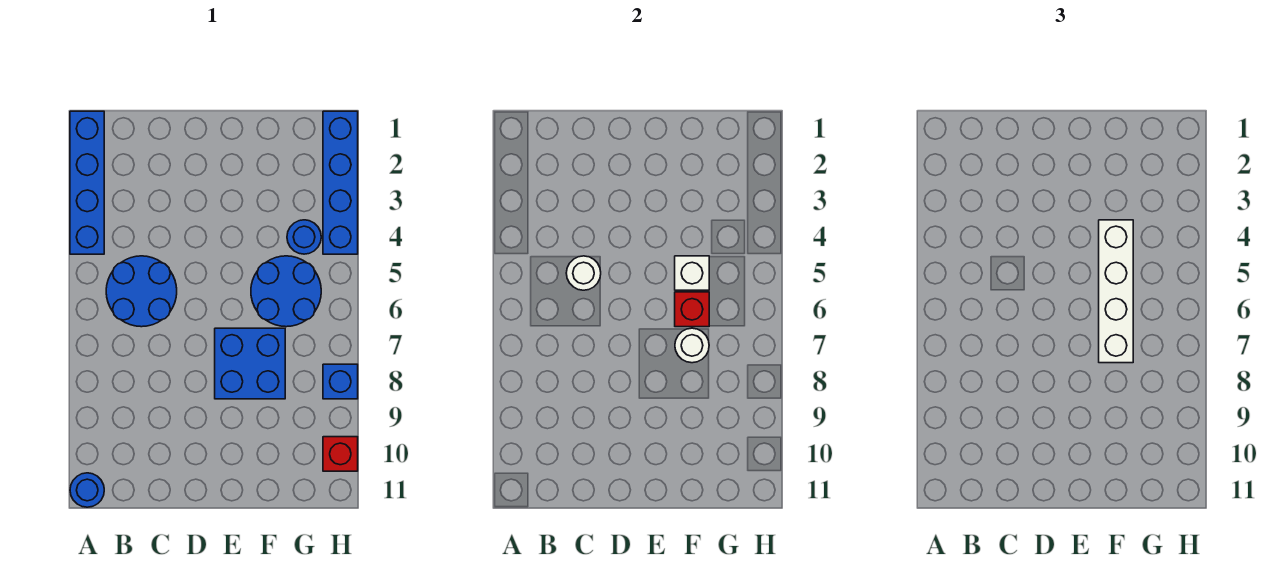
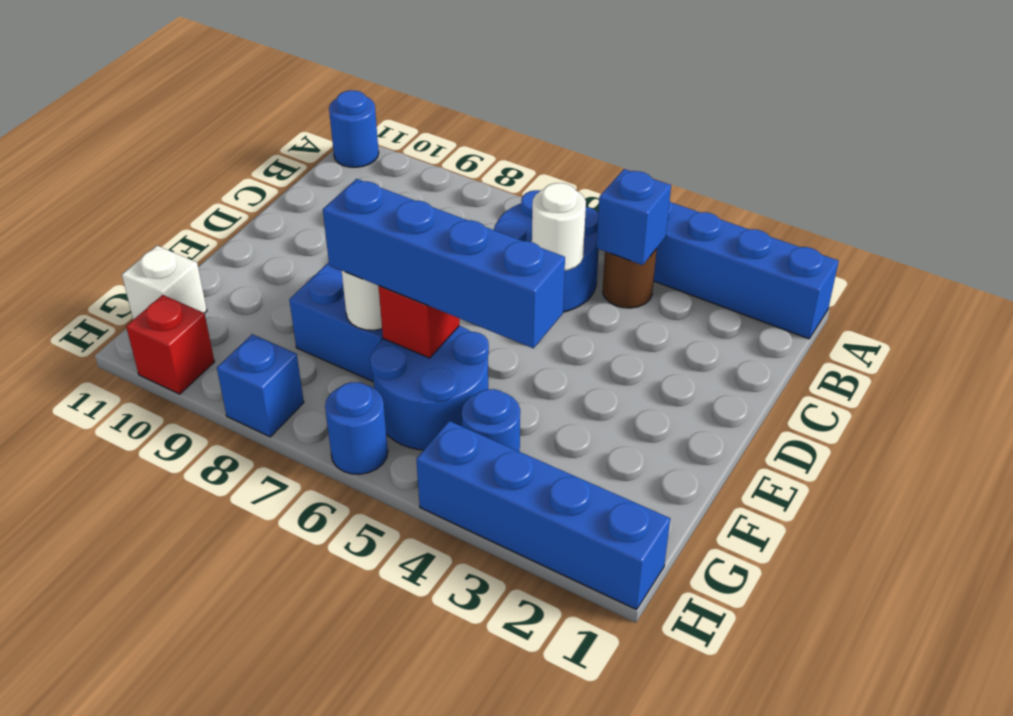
none -> brown 1x1 round brick [603,248,657,308]
none -> blue 1x1 brick [596,169,671,265]
white 1x4 brick [1099,220,1133,363] -> blue 1x4 brick [323,179,565,348]
white 1x1 brick [675,256,709,290] -> white 1x1 brick moved to [122,246,207,320]
none -> blue 1x1 round brick [325,382,388,474]

